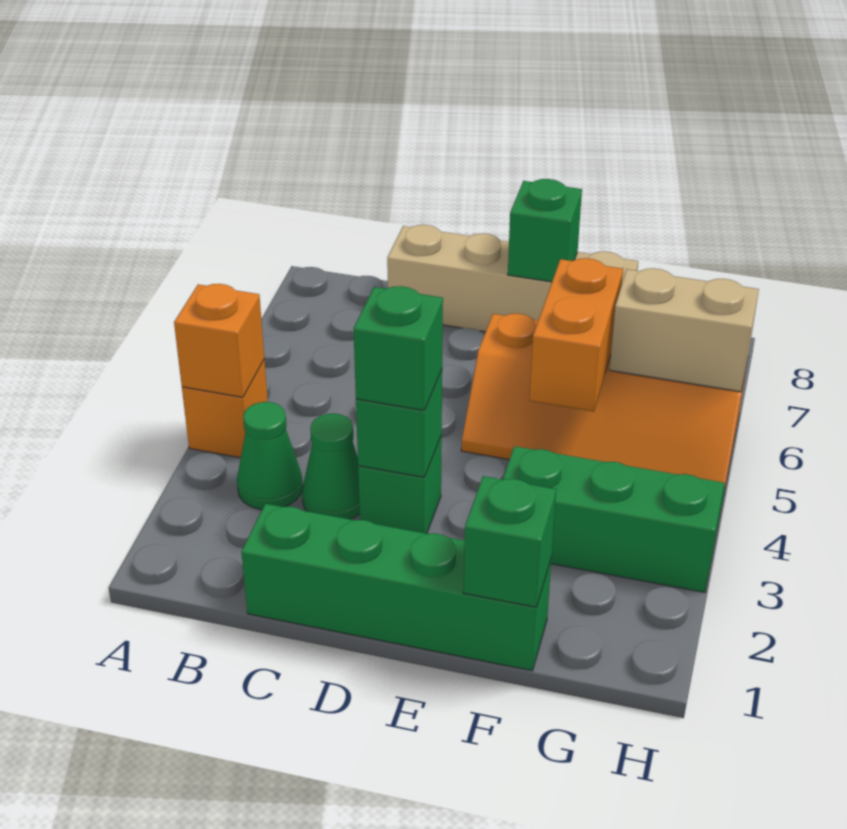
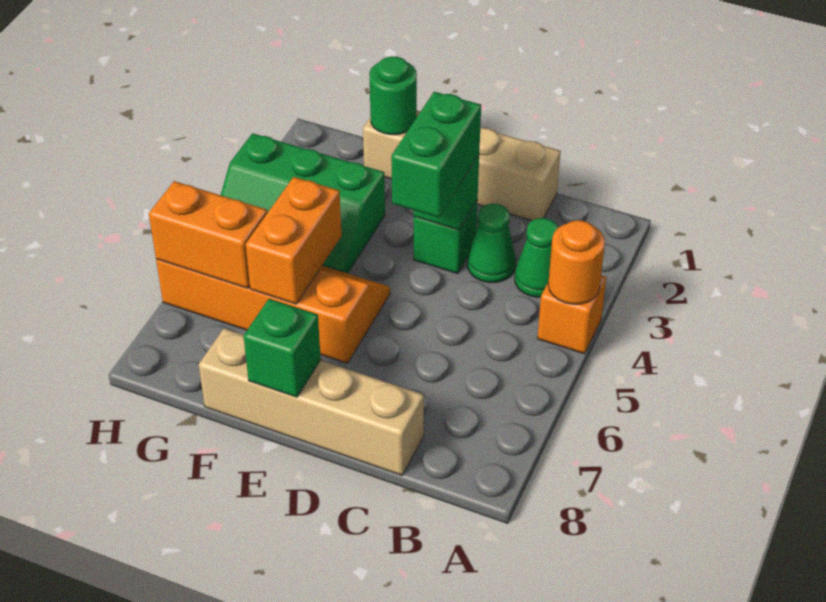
orange 1x1 brick [174,284,264,397] -> orange 1x1 round brick [548,220,605,304]
green 1x4 brick [241,504,552,671] -> tan 1x4 brick [363,110,561,220]
green 1x1 brick [353,286,443,411] -> green 1x2 brick [391,92,481,218]
green 1x1 brick [463,476,556,608] -> green 1x1 round brick [369,56,417,135]
tan 1x2 brick [610,268,759,392] -> orange 1x2 brick [149,181,267,288]

